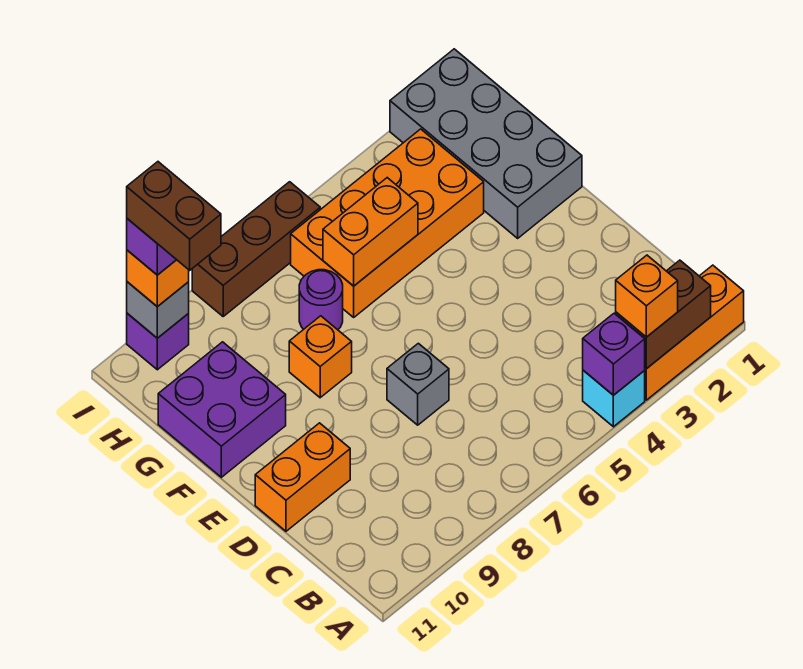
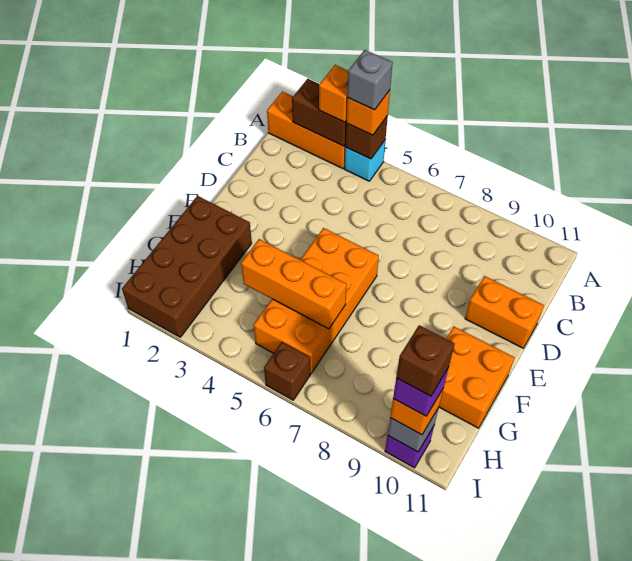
purple 1x1 brick [583,313,645,395] -> brown 1x1 brick [345,116,388,159]
grey 1x1 brick [387,343,449,425] -> grey 1x1 brick moved to [347,50,393,110]
grey 2x4 brick [390,49,582,238] -> brown 2x4 brick [122,196,252,337]
orange 1x1 brick [289,316,352,398] -> orange 1x1 brick moved to [346,90,390,135]
purple 2x2 brick [158,342,286,477] -> orange 2x2 brick [439,327,515,428]
orange 2x4 brick [291,129,484,317] -> orange 2x4 brick turned to [254,228,379,374]
orange 1x2 brick [323,178,418,286] -> orange 1x3 brick [241,239,347,329]
purple 1x1 round brick [299,270,343,330] -> none
brown 1x2 brick [127,162,221,270] -> brown 1x1 brick [396,325,454,396]
brown 1x3 brick [192,182,320,316] -> brown 1x1 brick [264,342,310,400]

